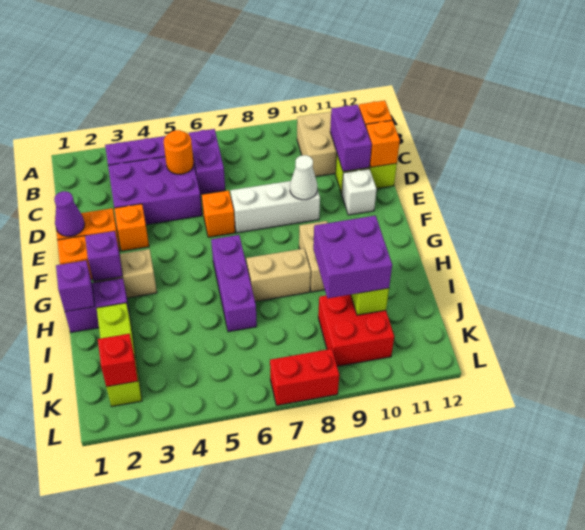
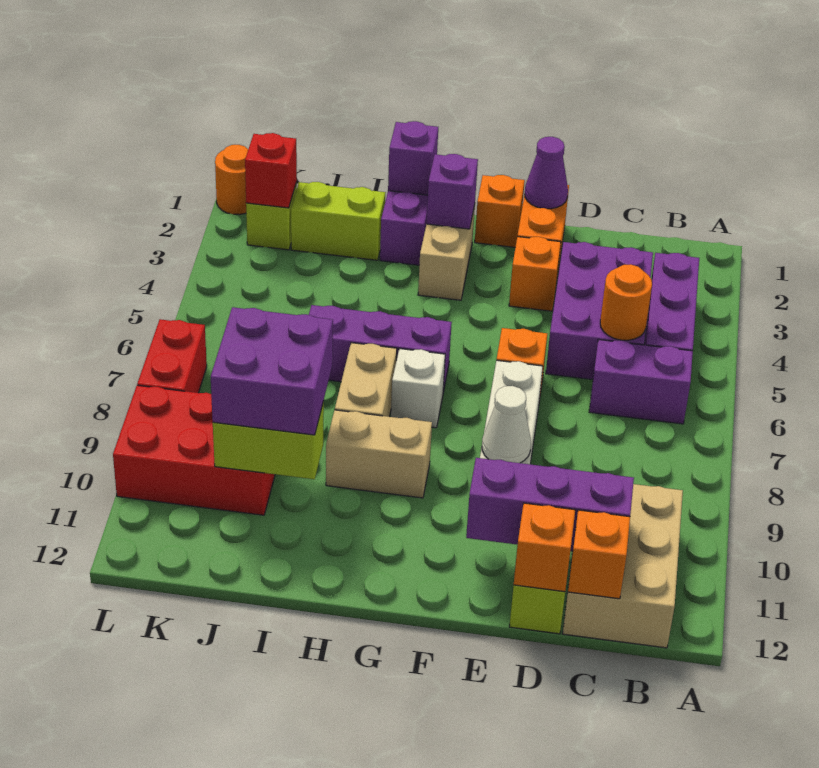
purple 1x2 brick [330,105,372,172] -> purple 1x3 brick [466,458,634,552]
white 1x1 brick [342,169,377,215] -> white 1x1 brick moved to [391,349,445,428]
red 2x2 brick [318,295,394,366] -> red 2x3 brick [113,385,275,515]
none -> orange 1x1 round brick [215,145,248,215]

